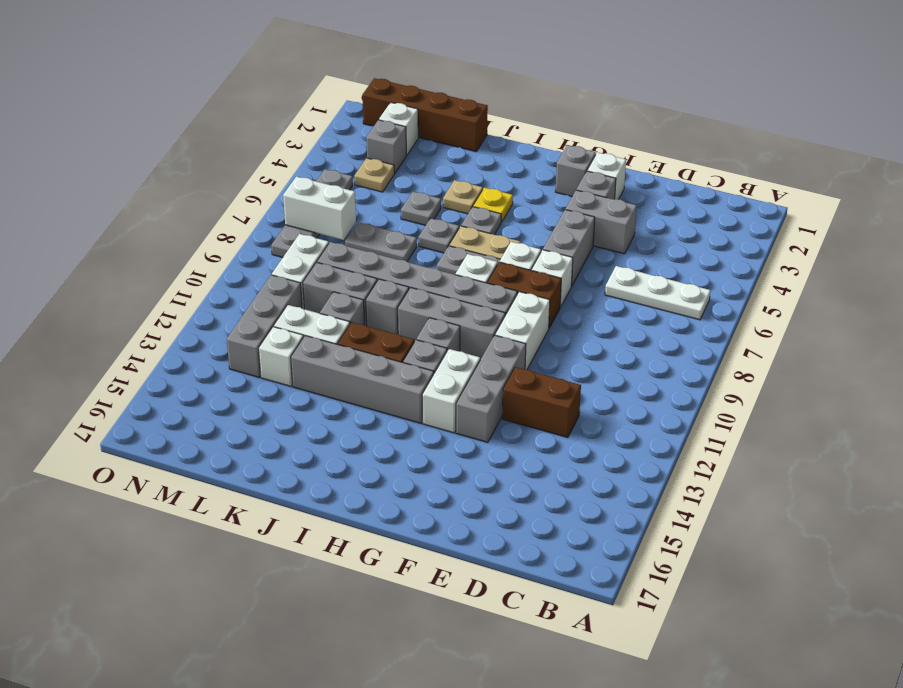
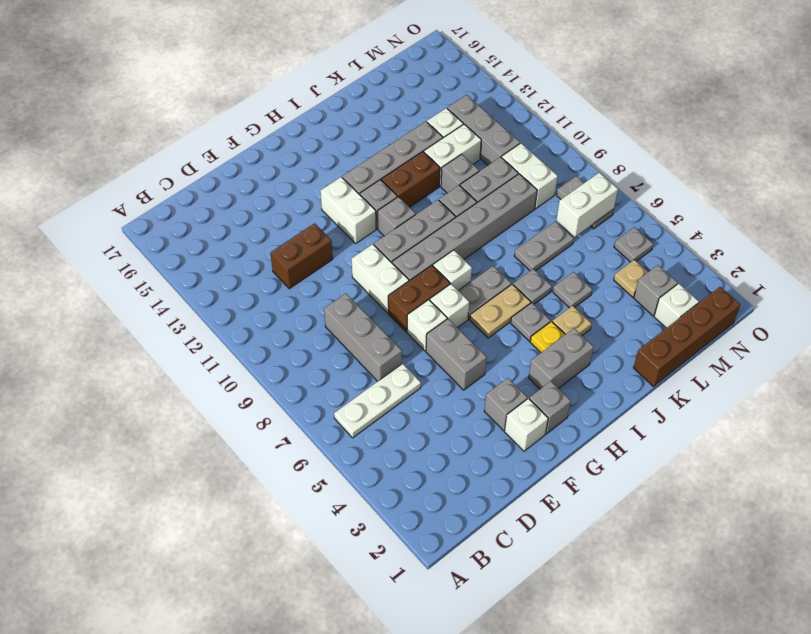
grey 1x2 brick [566,190,637,254] -> grey 1x2 brick moved to [529,328,593,389]
grey 1x3 brick [456,335,526,442] -> grey 1x3 brick moved to [324,294,402,381]

